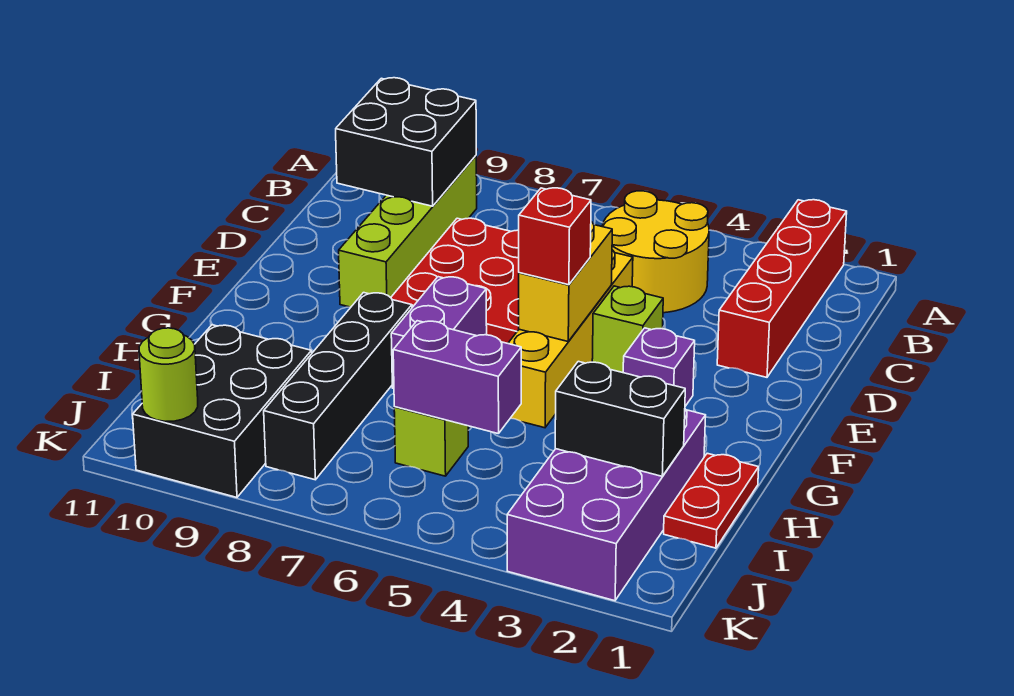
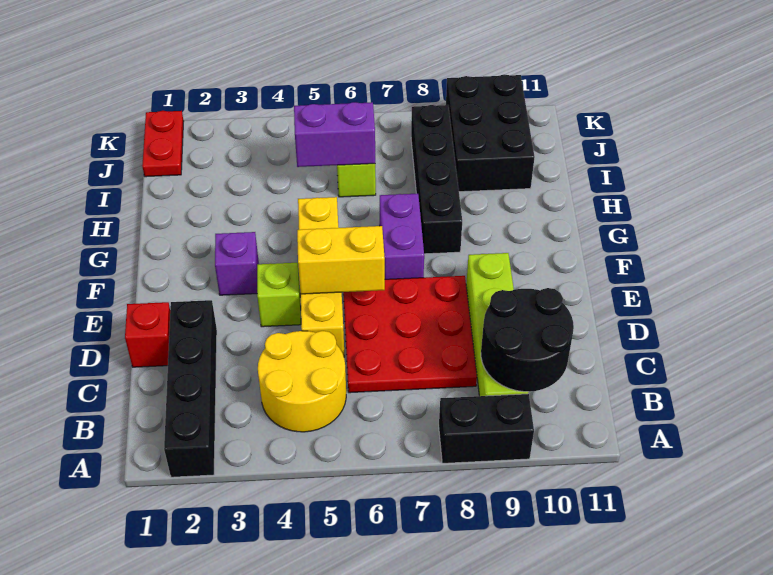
red 1x4 brick [717,200,847,377] -> black 1x4 brick [164,300,217,477]
black 2x2 brick [336,78,476,206] -> black 2x2 round brick [481,288,574,392]
yellow 1x2 brick [519,222,612,341] -> yellow 1x2 brick turned to [297,226,385,294]
red 1x1 brick [519,188,591,285] -> red 1x1 brick moved to [125,302,170,367]
red 1x2 plate [664,453,759,548] -> red 1x2 plate moved to [142,111,184,177]
purple 2x4 brick [507,409,706,601] -> none
black 1x2 brick [555,361,685,476] -> black 1x2 brick moved to [439,394,534,463]
lime 1x1 round brick [139,328,198,421] -> none

